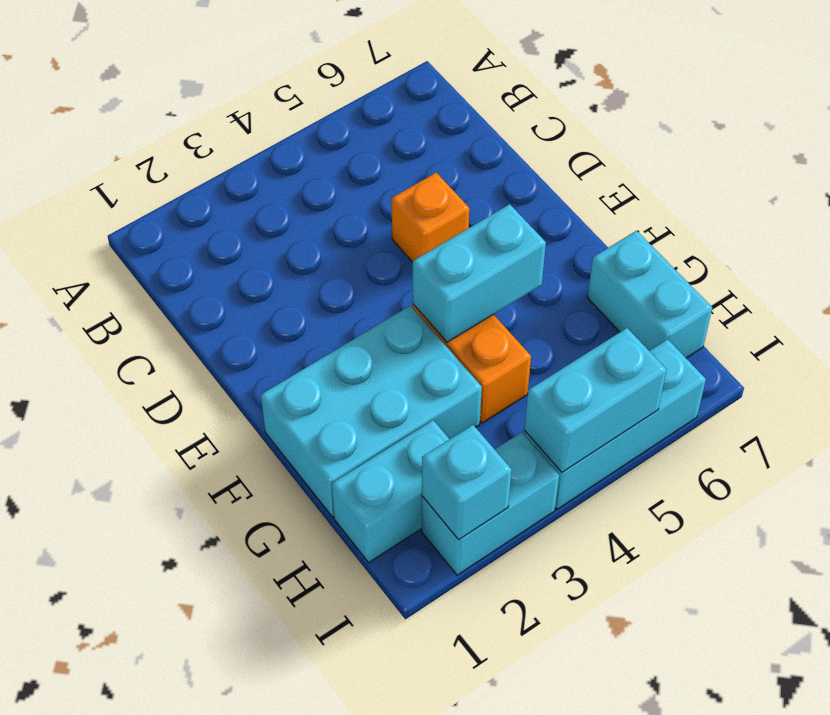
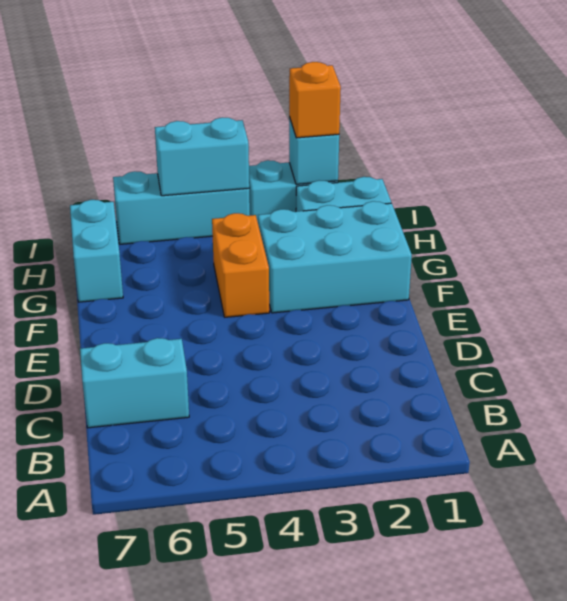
orange 1x1 brick [391,173,469,262] -> orange 1x1 brick moved to [289,62,341,138]
cyan 1x2 brick [413,204,546,342] -> cyan 1x2 brick moved to [80,338,189,428]

